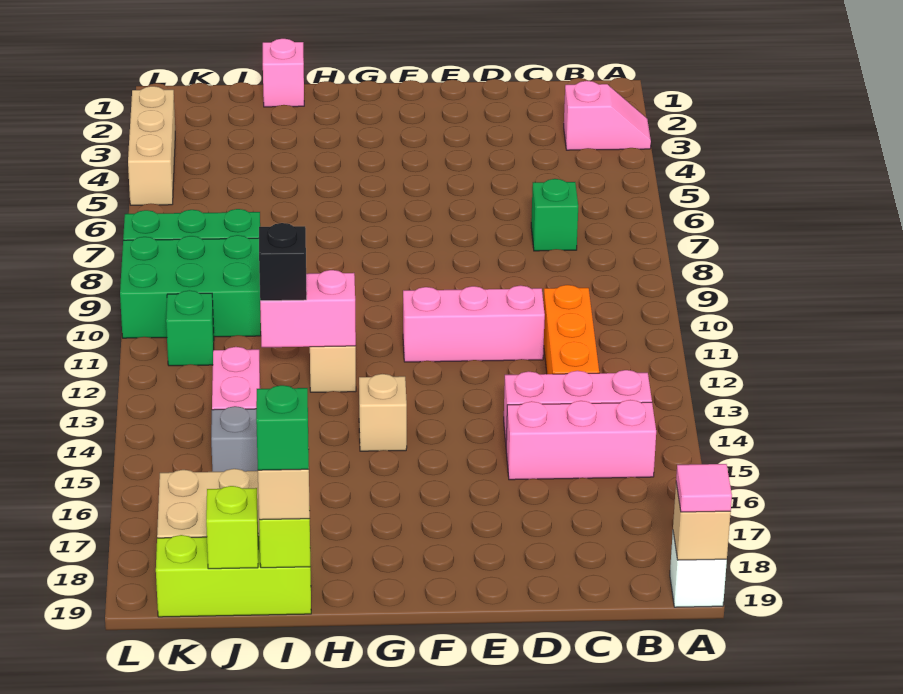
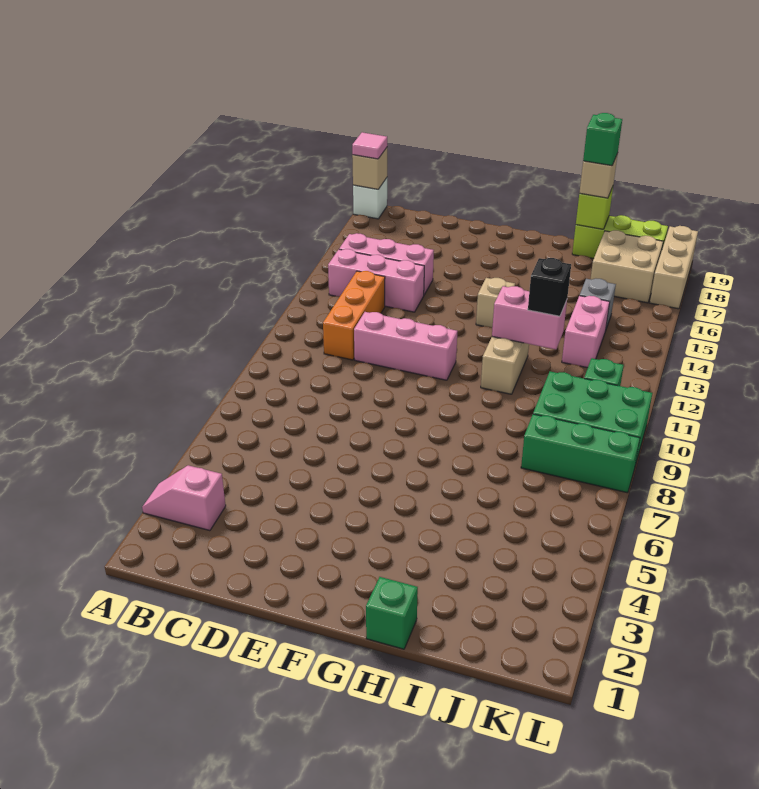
green 1x1 brick [531,179,578,251] -> green 1x1 brick moved to [366,577,418,649]
pink 1x1 brick [263,39,304,107] -> none
lime 1x1 brick [206,486,258,569] -> none
tan 1x3 brick [128,86,175,205] -> tan 1x3 brick moved to [650,226,698,309]

